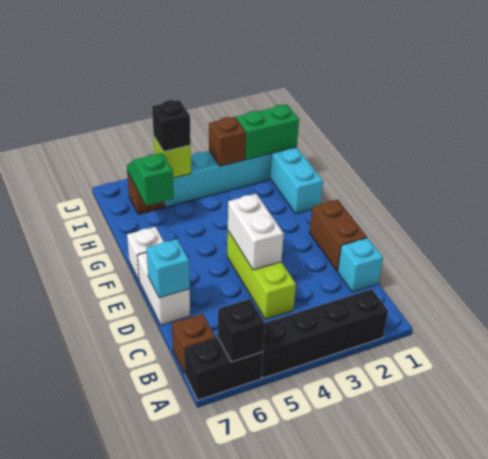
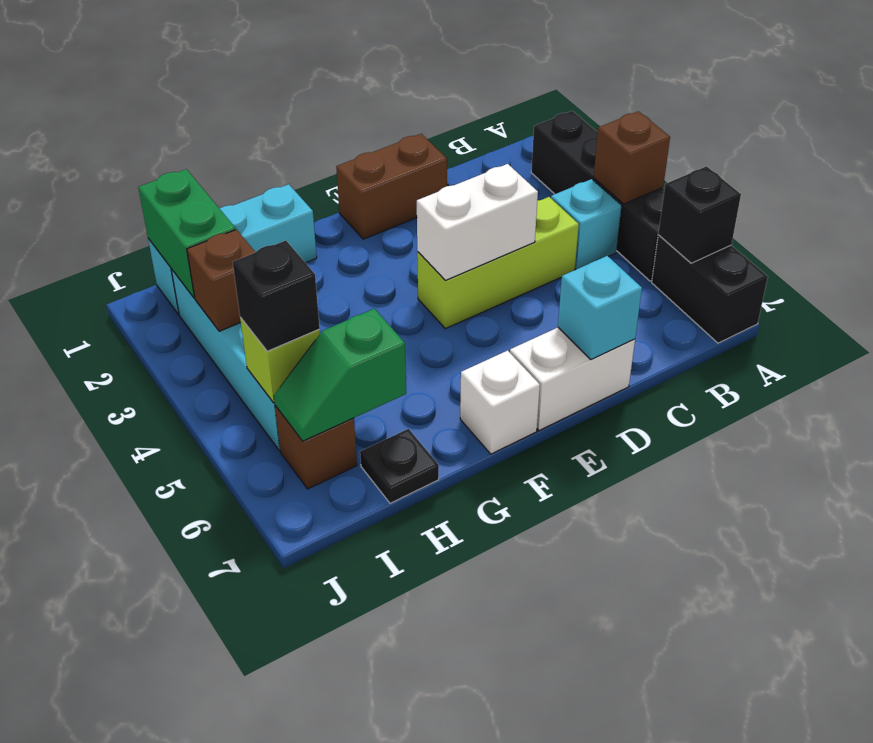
brown 1x1 brick [172,314,216,374] -> brown 1x1 brick moved to [594,111,670,204]
cyan 1x1 brick [338,238,383,292] -> cyan 1x1 brick moved to [551,179,621,269]
none -> black 1x1 plate [360,429,439,503]

